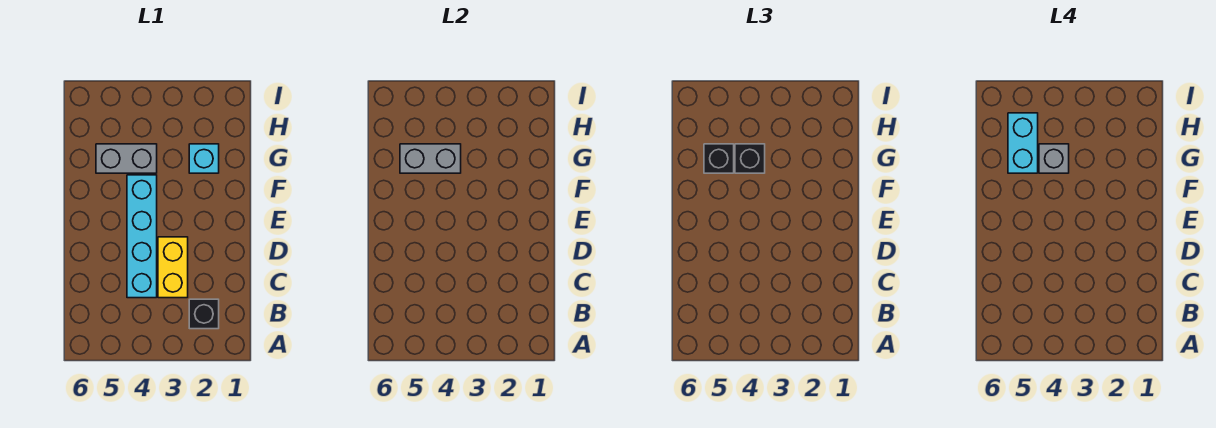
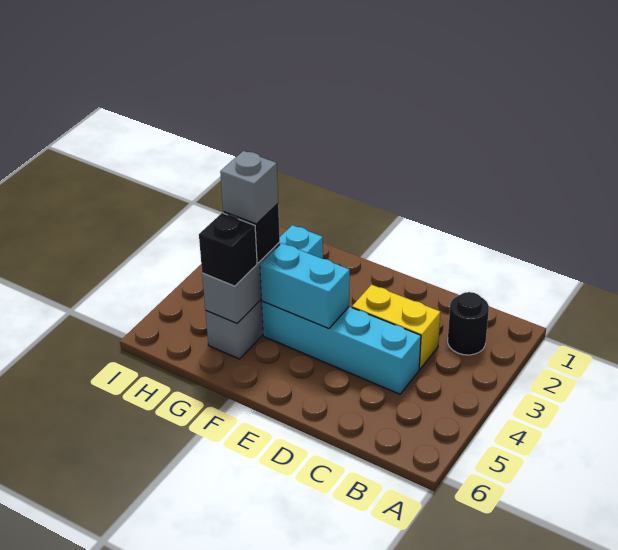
black 1x1 brick [189,299,219,329] -> black 1x1 round brick [448,292,489,355]
cyan 1x2 brick [1008,113,1038,173] -> cyan 1x2 brick moved to [260,243,350,329]

